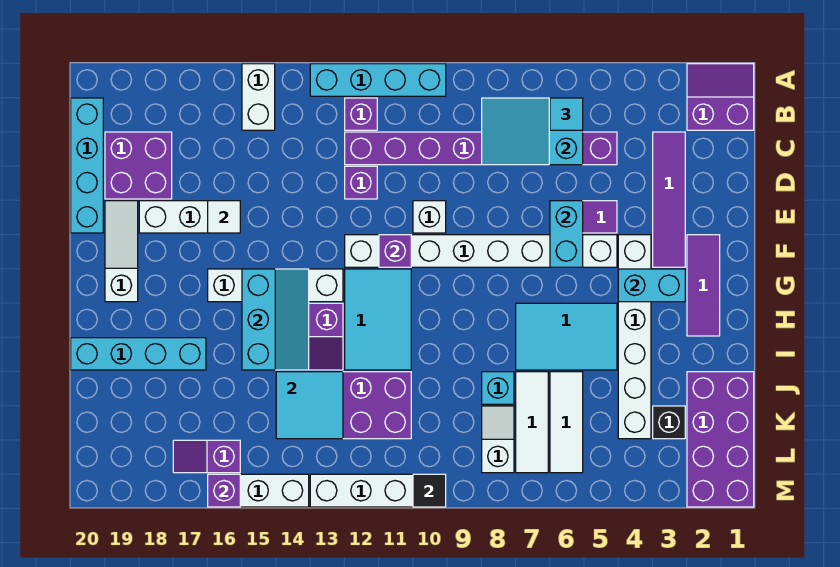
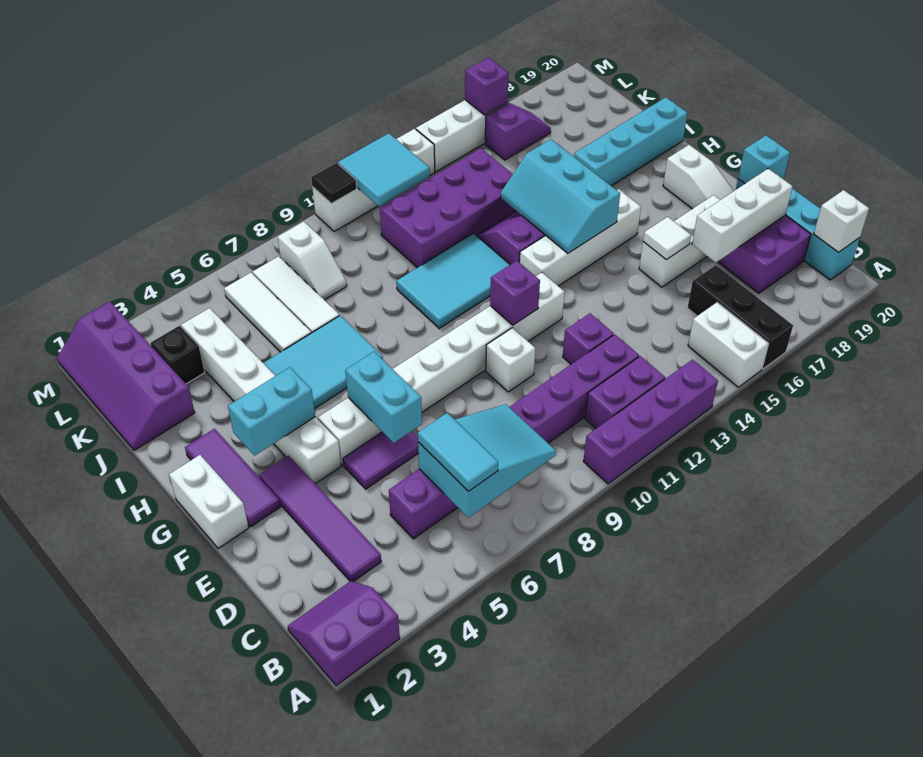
purple 2x2 slope [687,64,754,130] -> purple 2x2 slope turned to [288,581,400,686]
cyan 1x4 brick [310,64,446,96] -> purple 1x4 brick [583,360,718,484]
none -> black 1x3 brick [688,265,793,369]
cyan 1x1 tile [550,98,583,130] -> cyan 1x2 tile [418,413,498,491]
purple 1x1 brick [345,98,377,130] -> purple 1x2 brick [585,356,665,428]
none -> white 1x1 brick [814,190,869,252]
none -> white 1x3 brick [692,169,793,263]
none -> white 1x2 brick [169,455,249,548]
cyan 2x3 tile [345,269,411,370] -> cyan 2x3 tile turned to [396,233,510,328]
purple 2x4 brick [687,372,754,507] -> purple 2x4 slope [57,302,195,450]
cyan 1x1 brick [482,372,514,404] -> cyan 1x1 brick moved to [738,135,790,183]
cyan 2x2 tile [276,372,343,439] -> cyan 2x2 tile moved to [338,133,430,206]

